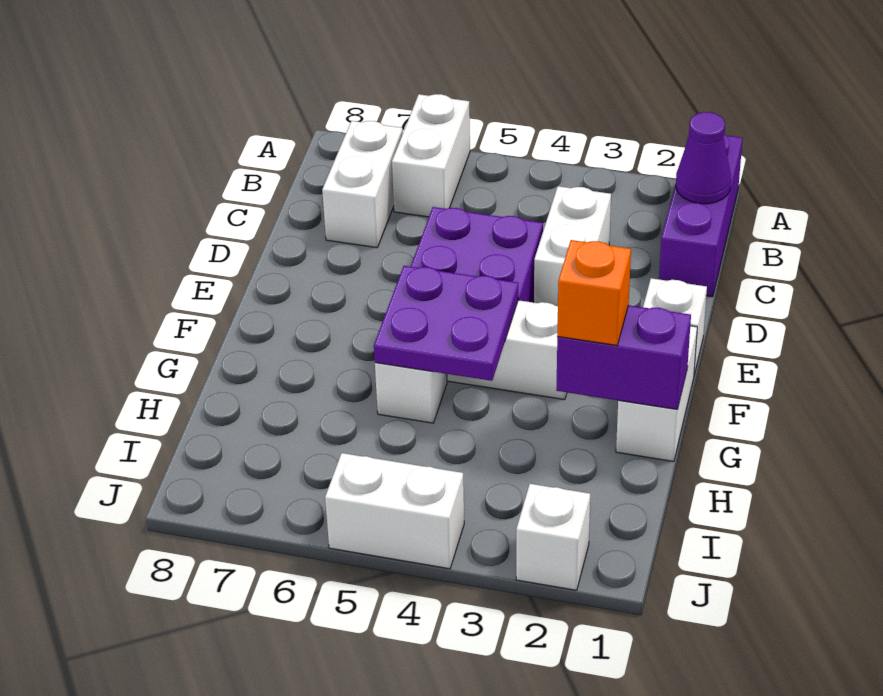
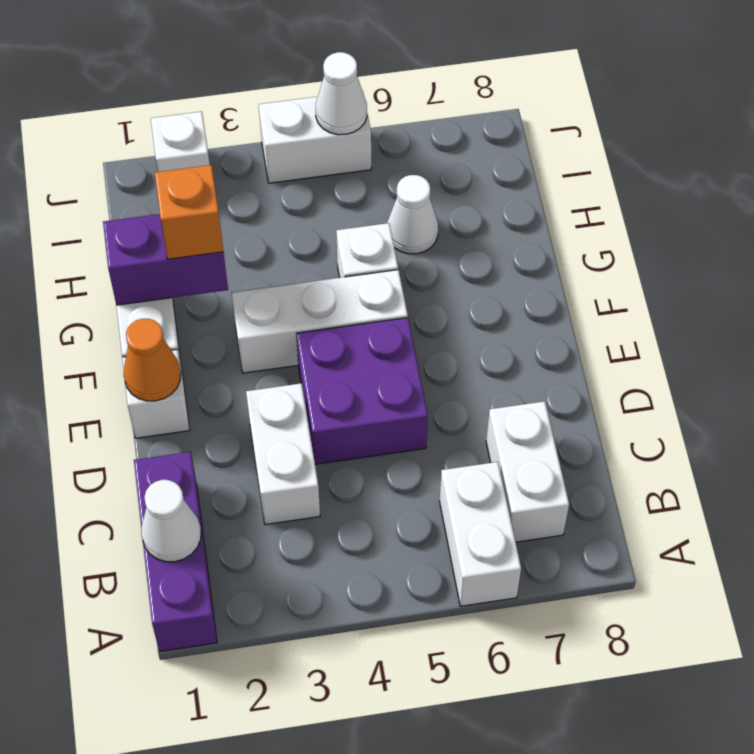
purple 1x1 cone [676,112,731,204] -> white 1x1 cone [141,480,201,562]
none -> orange 1x1 cone [123,319,181,401]
purple 2x2 plate [374,266,518,381] -> none
none -> white 1x1 cone [387,175,438,254]
none -> white 1x1 cone [316,52,367,135]

